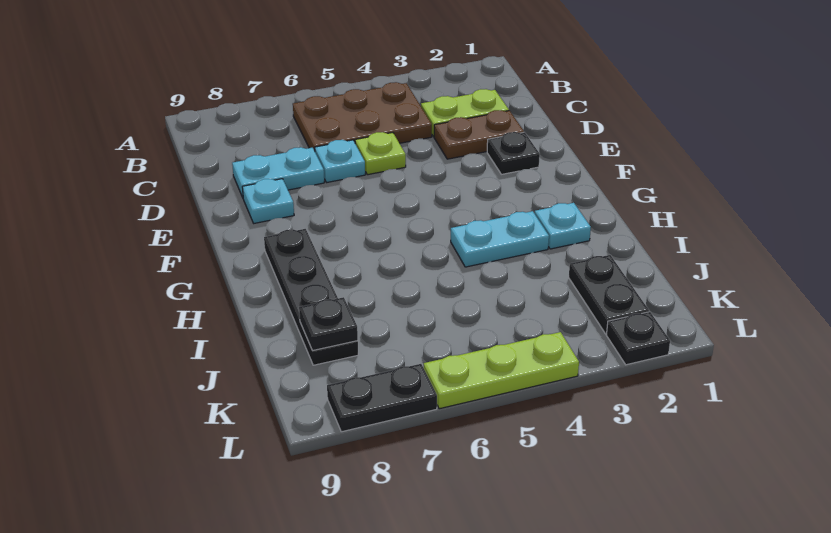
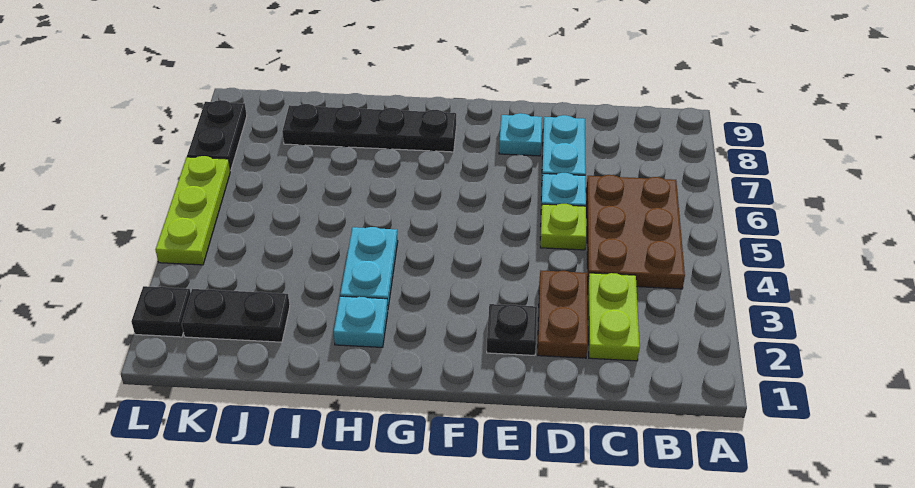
black 1x1 plate [299,297,358,351] -> none

